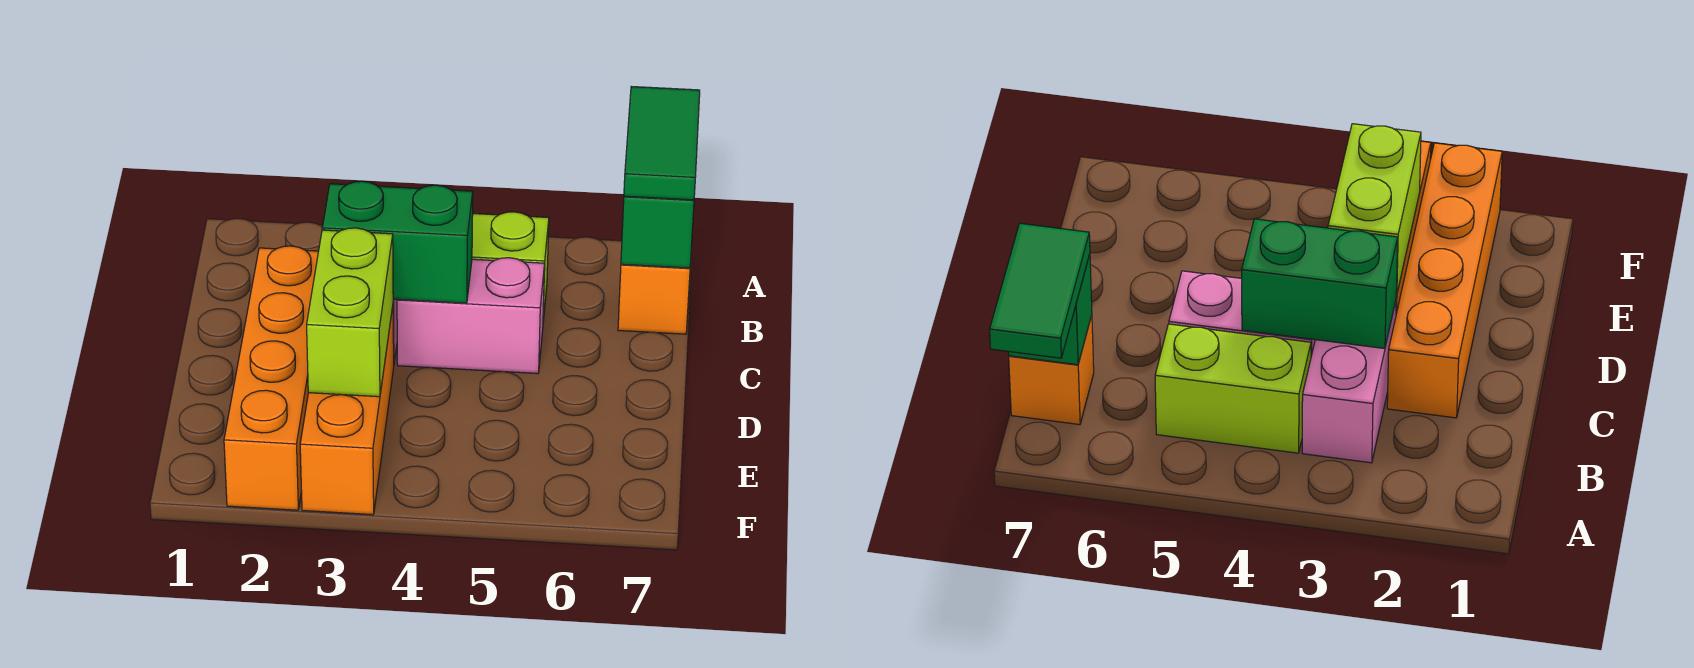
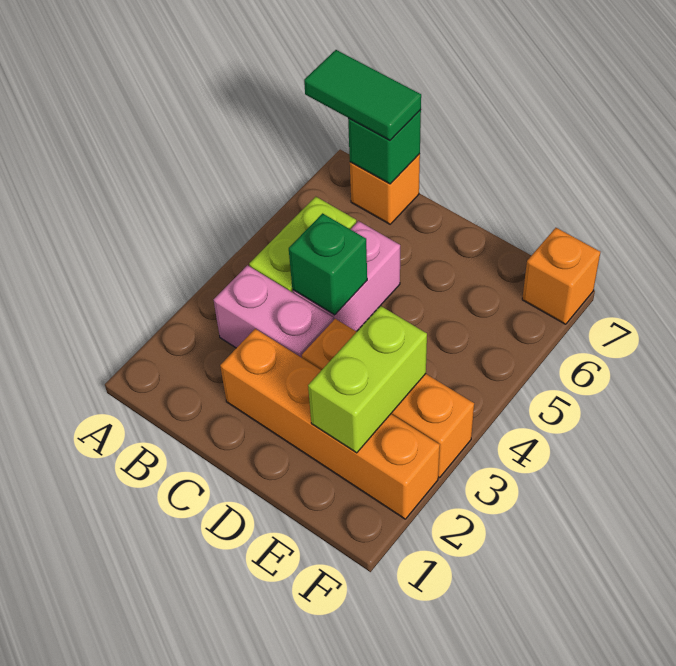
green 1x2 brick [322,181,473,303] -> green 1x1 brick [289,213,367,315]
lime 1x2 brick [307,228,394,397] -> lime 1x2 brick turned to [308,306,427,453]
none -> orange 1x1 brick [522,228,600,324]

